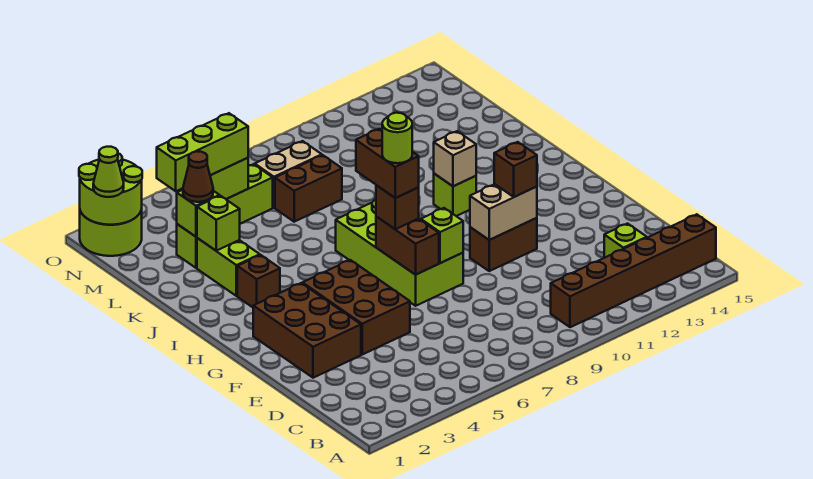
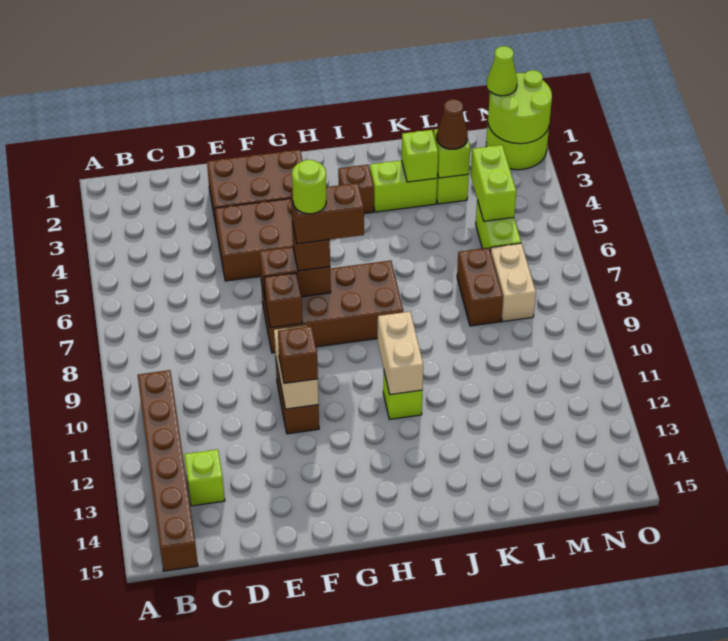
lime 2x4 brick [336,199,463,306] -> brown 2x4 brick [261,261,403,353]
lime 1x1 brick [421,208,463,263] -> brown 1x1 brick [264,273,302,328]
tan 1x1 brick [434,131,476,186] -> tan 1x2 brick [378,312,423,395]
lime 1x3 brick [157,113,248,191] -> none

